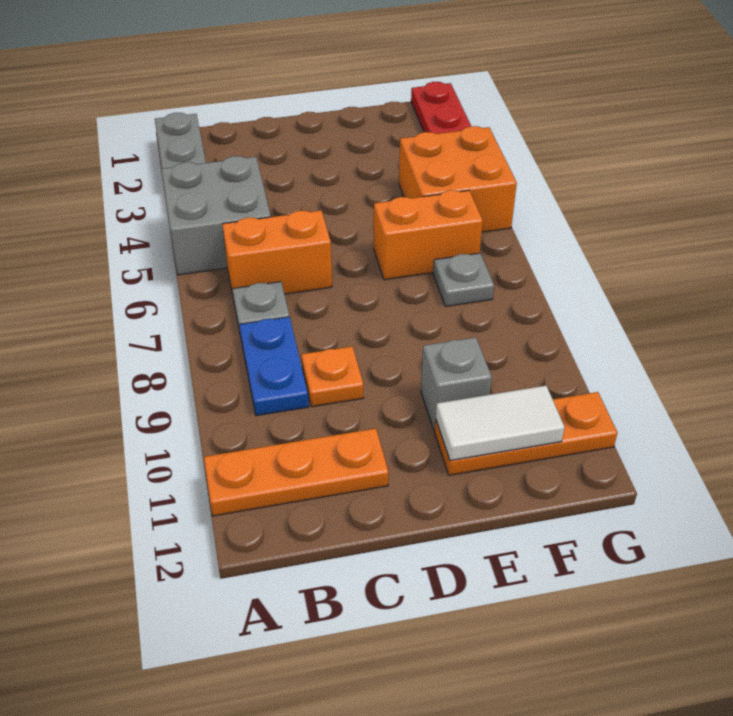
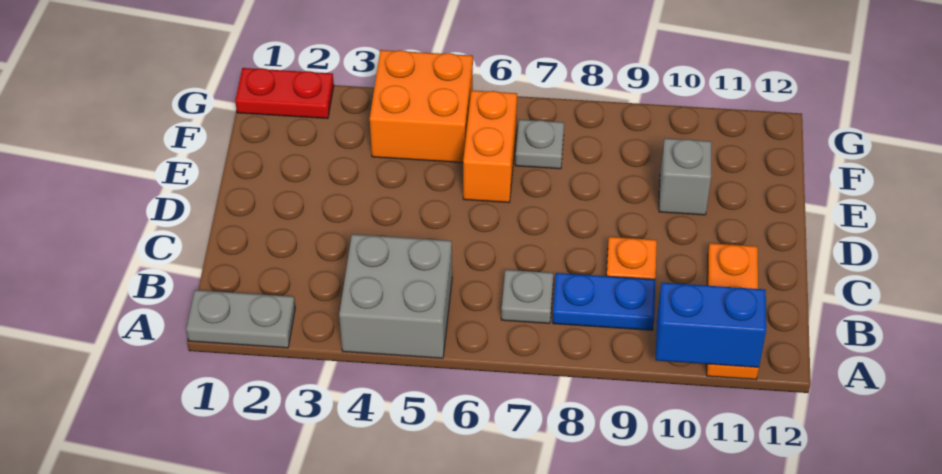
none -> blue 1x2 brick [656,283,766,367]
orange 1x2 brick [222,210,332,300] -> none
orange 1x3 plate [435,392,617,475] -> none
white 1x2 tile [436,386,565,461] -> none

